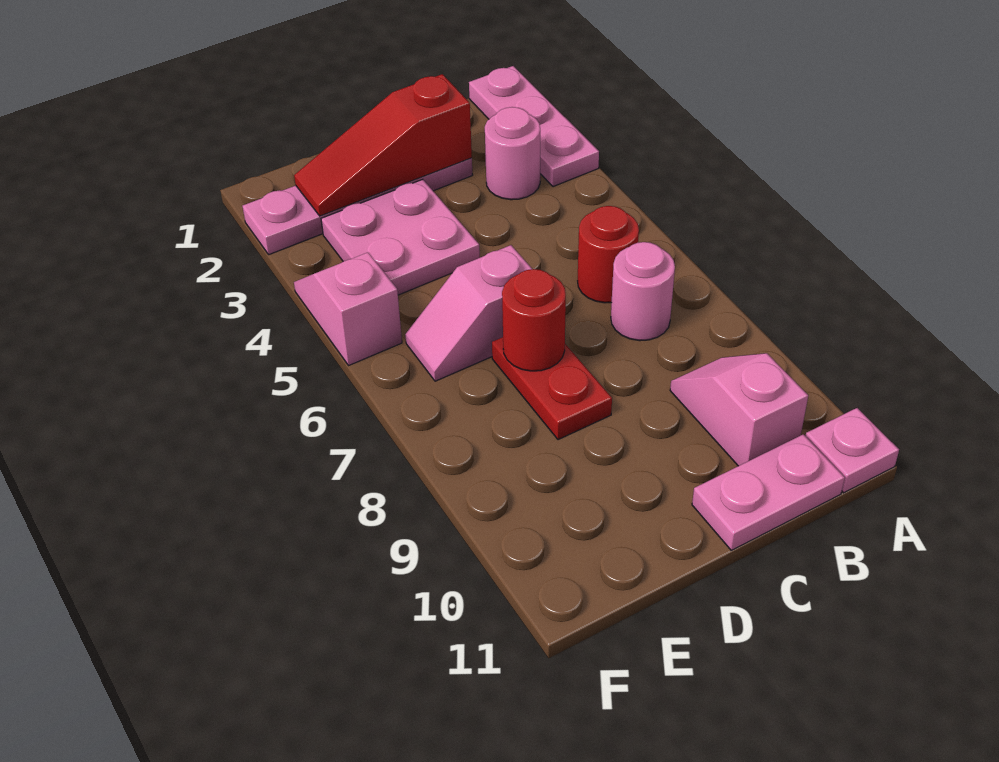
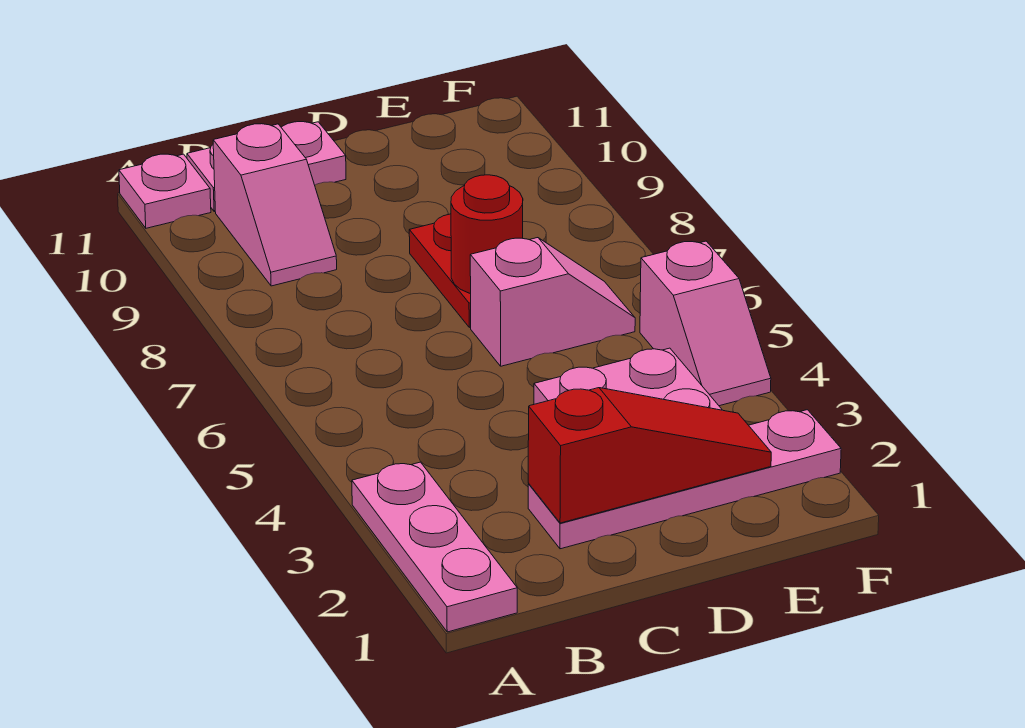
pink 1x1 round brick [485,107,540,200] -> none
red 1x1 round brick [578,206,639,303] -> none
pink 1x1 round brick [611,242,675,341] -> none

